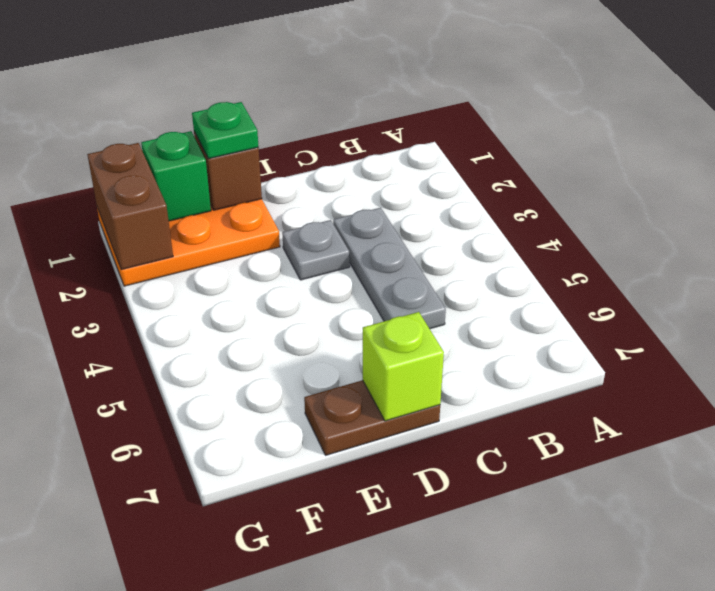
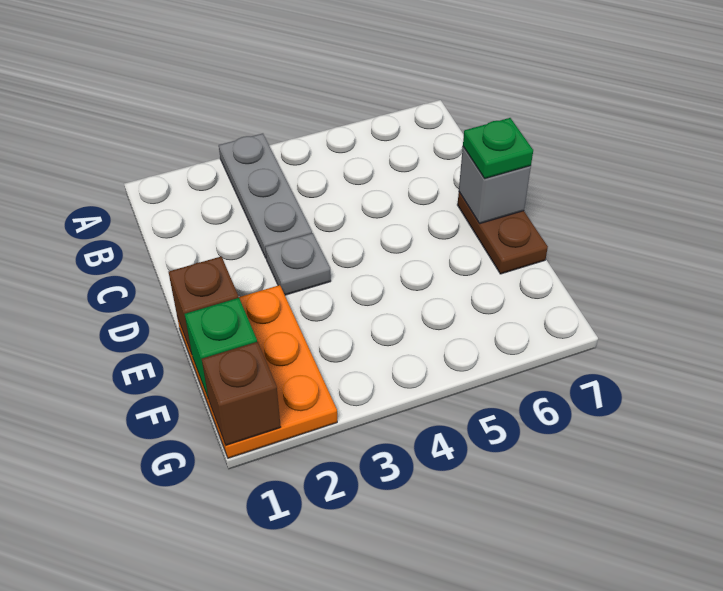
grey 1x3 plate [333,208,446,329] -> grey 1x3 plate turned to [219,134,312,258]
lime 1x1 brick [363,312,444,421] -> grey 1x1 brick [459,147,531,224]
green 1x1 plate [192,102,258,159] -> green 1x1 plate moved to [463,118,533,179]
brown 1x2 brick [87,143,173,270] -> brown 1x1 brick [202,342,281,445]

